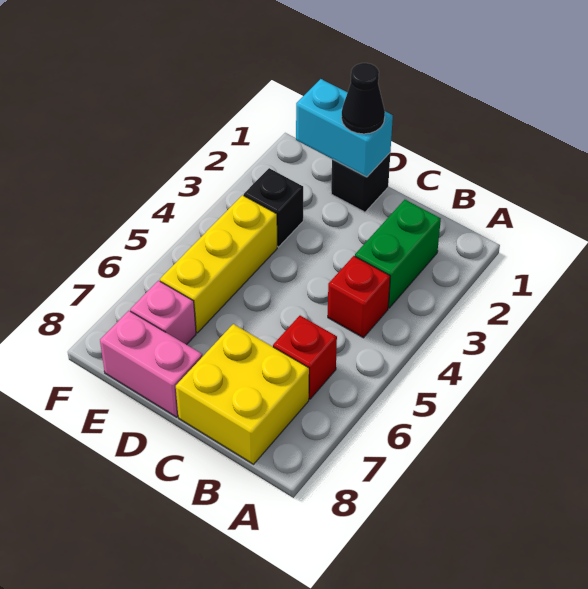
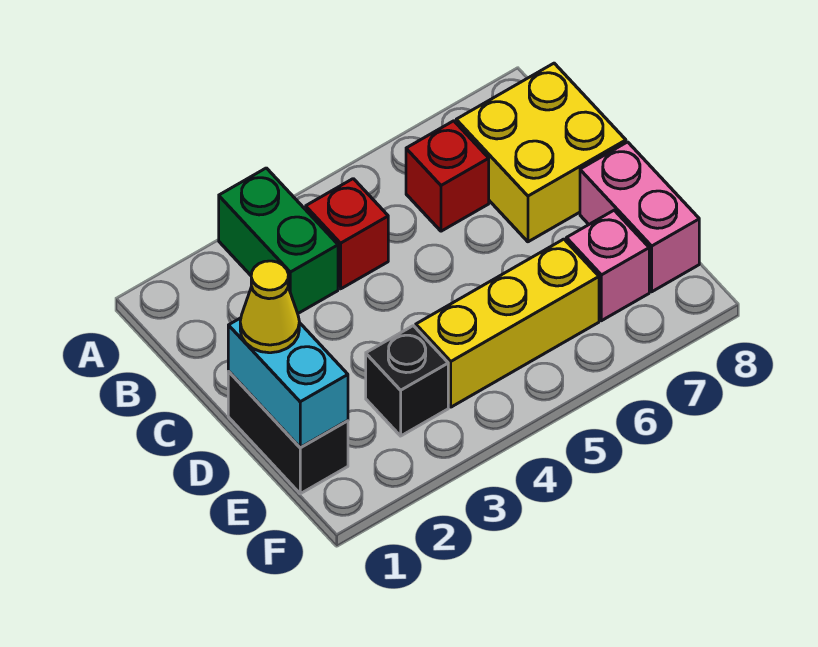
green 1x2 brick [355,200,441,308] -> green 1x2 brick turned to [219,168,338,313]
black 1x1 brick [331,153,390,212] -> black 1x2 brick [228,372,348,494]
black 1x1 cone [341,63,385,134] -> yellow 1x1 cone [240,261,299,353]

